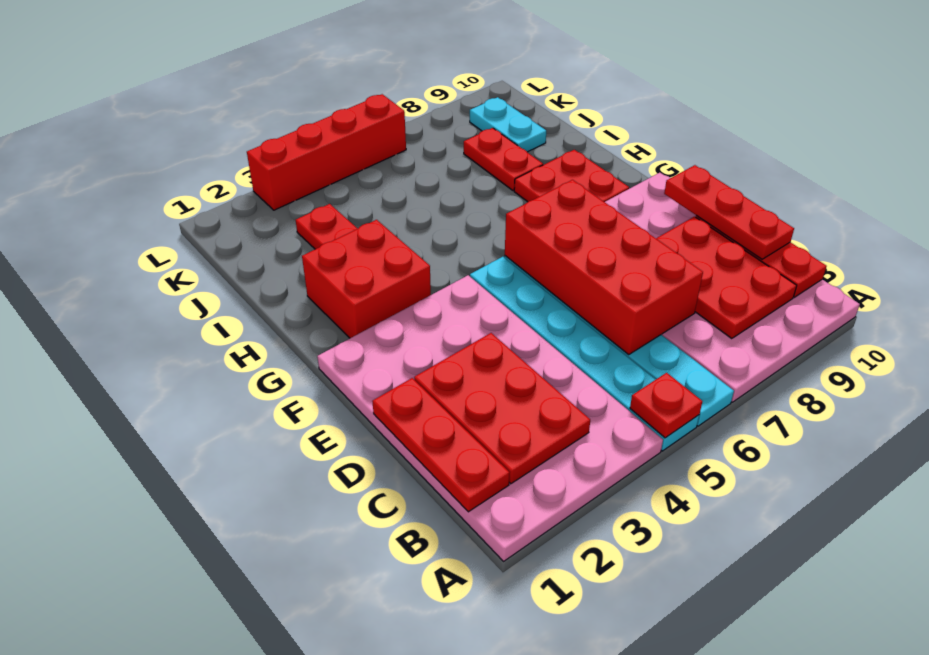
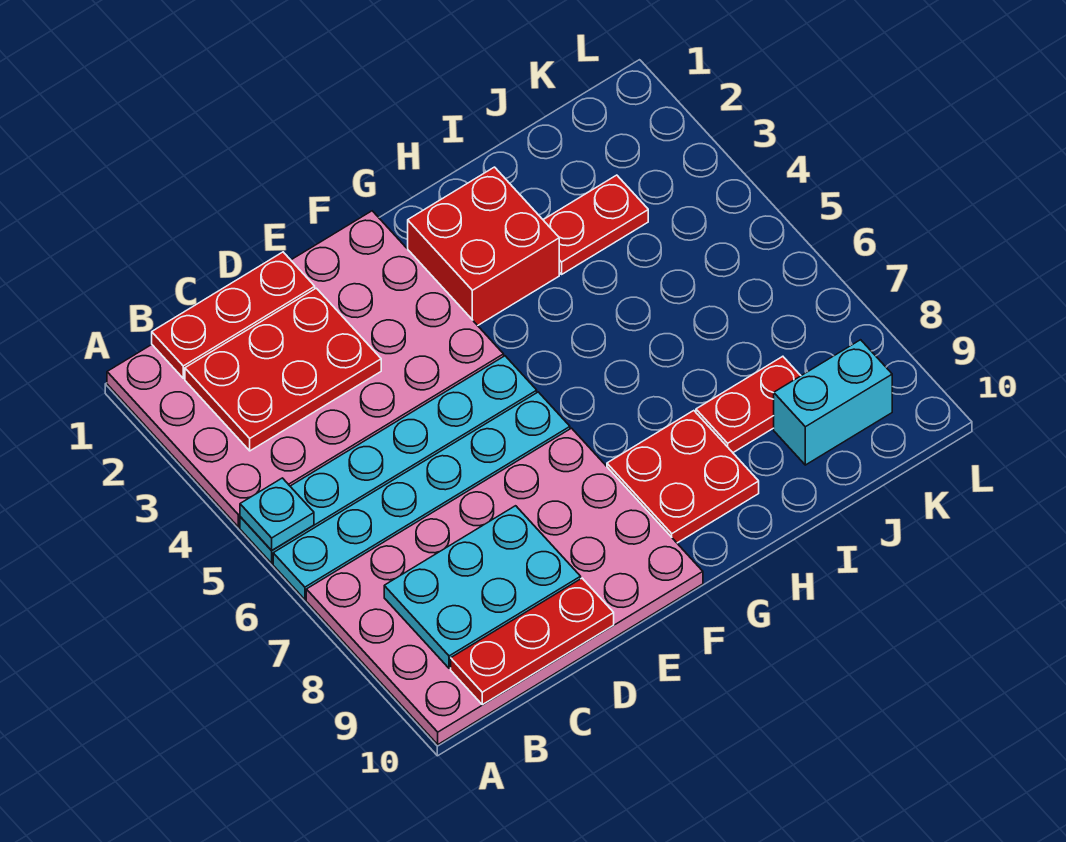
red 1x1 plate [630,373,702,438] -> cyan 1x1 plate [240,478,314,550]
red 2x3 plate [656,217,797,339] -> cyan 2x3 plate [384,506,581,668]
red 2x4 brick [505,180,703,354] -> none
red 1x3 plate [664,165,794,259] -> none
cyan 1x2 plate [470,97,546,152] -> cyan 1x2 brick [774,340,892,465]
red 1x4 brick [247,94,406,210] -> none

